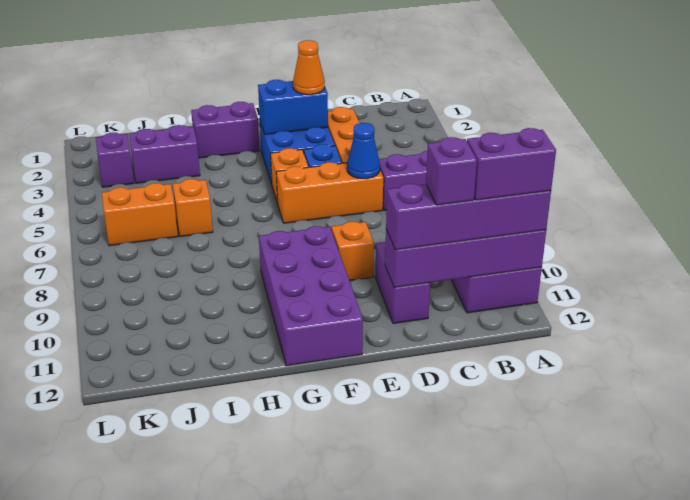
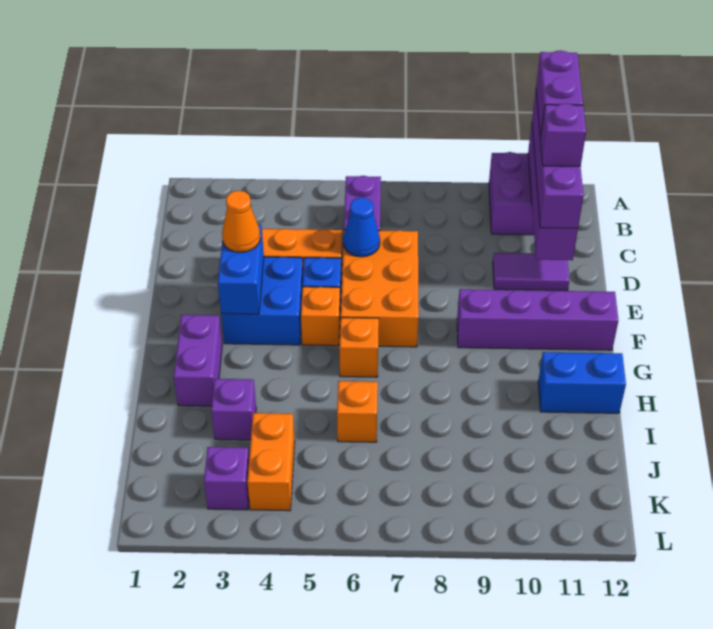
orange 1x3 brick [276,162,383,223] -> orange 2x3 brick [341,230,419,347]
purple 1x2 brick [375,242,430,324] -> purple 1x2 tile [493,253,569,291]
orange 1x1 brick [332,221,374,281] -> orange 1x1 brick moved to [340,318,379,377]
purple 2x4 brick [259,226,363,366] -> purple 1x4 brick [457,289,618,350]
none -> blue 1x2 brick [538,352,626,413]
purple 1x2 brick [129,125,200,183] -> purple 1x1 brick [211,379,256,440]
orange 1x2 brick [102,183,178,246] -> orange 1x2 brick moved to [247,413,295,511]

